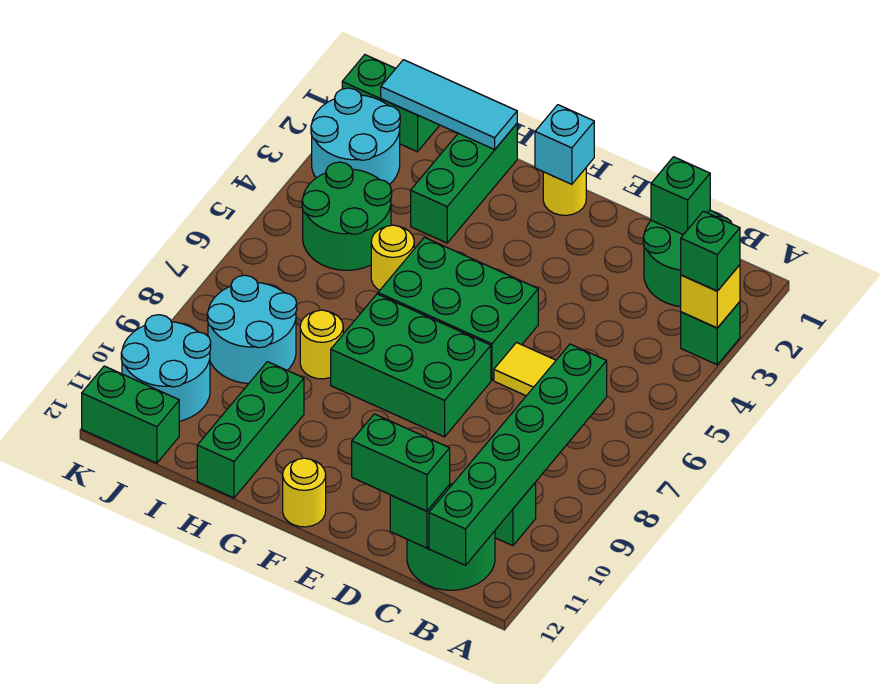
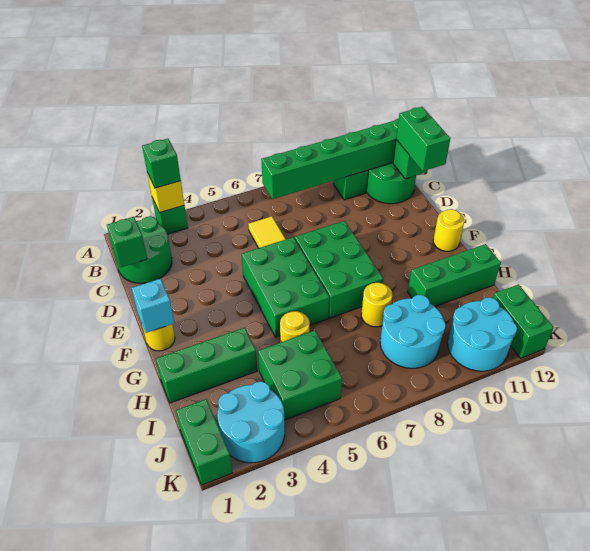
cyan 1x3 tile [381,60,517,150] -> none
green 2x2 round brick [302,162,392,270] -> green 2x2 brick [258,330,342,420]

